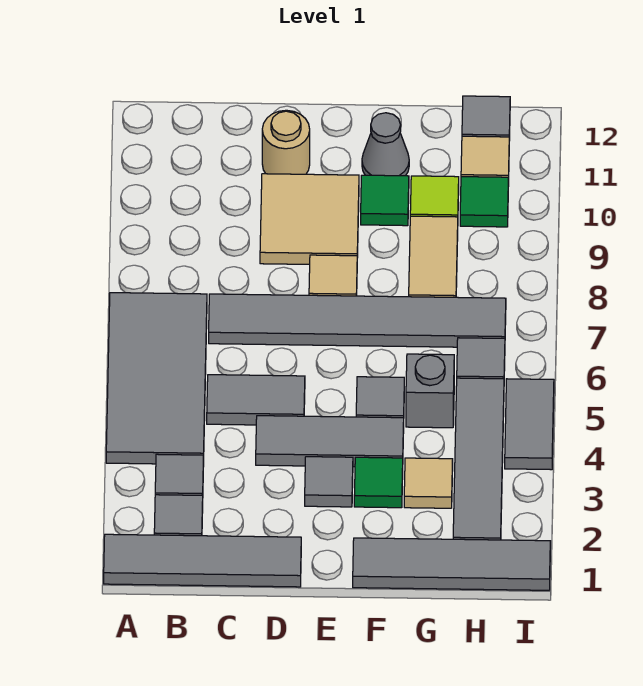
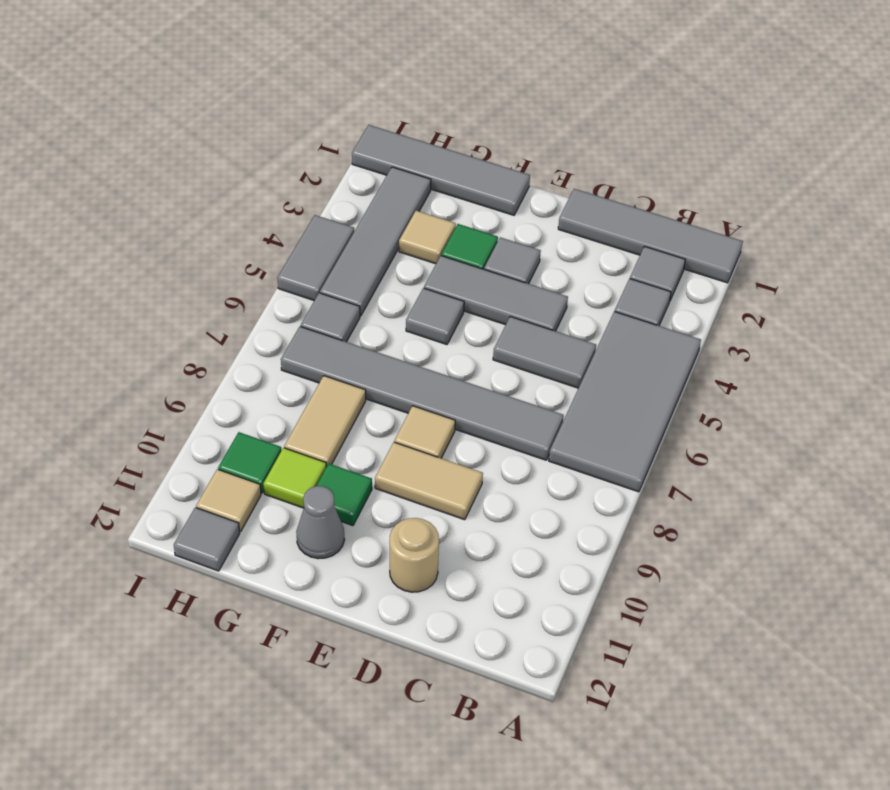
tan 2x2 tile [260,174,359,264] -> tan 1x2 tile [375,442,483,520]
grey 1x1 brick [406,354,454,428] -> none

